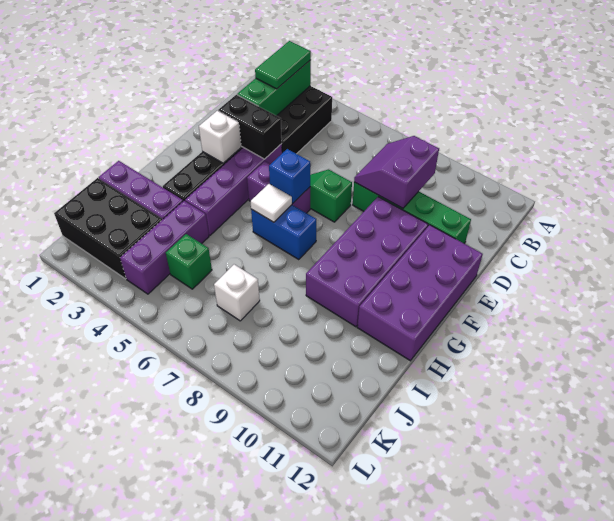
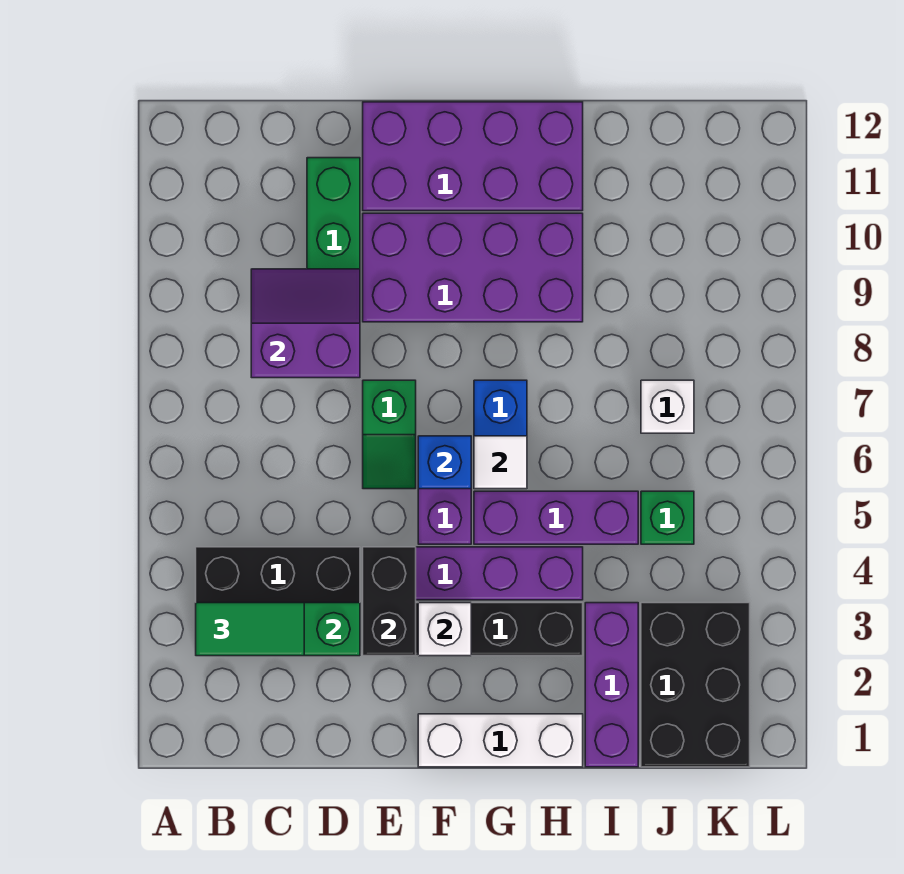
purple 2x2 slope [354,136,439,208] -> purple 2x2 slope turned to [251,269,360,378]
none -> white 1x3 brick [418,714,583,767]
purple 1x3 brick [120,201,209,294] -> purple 1x3 brick moved to [474,491,638,544]

